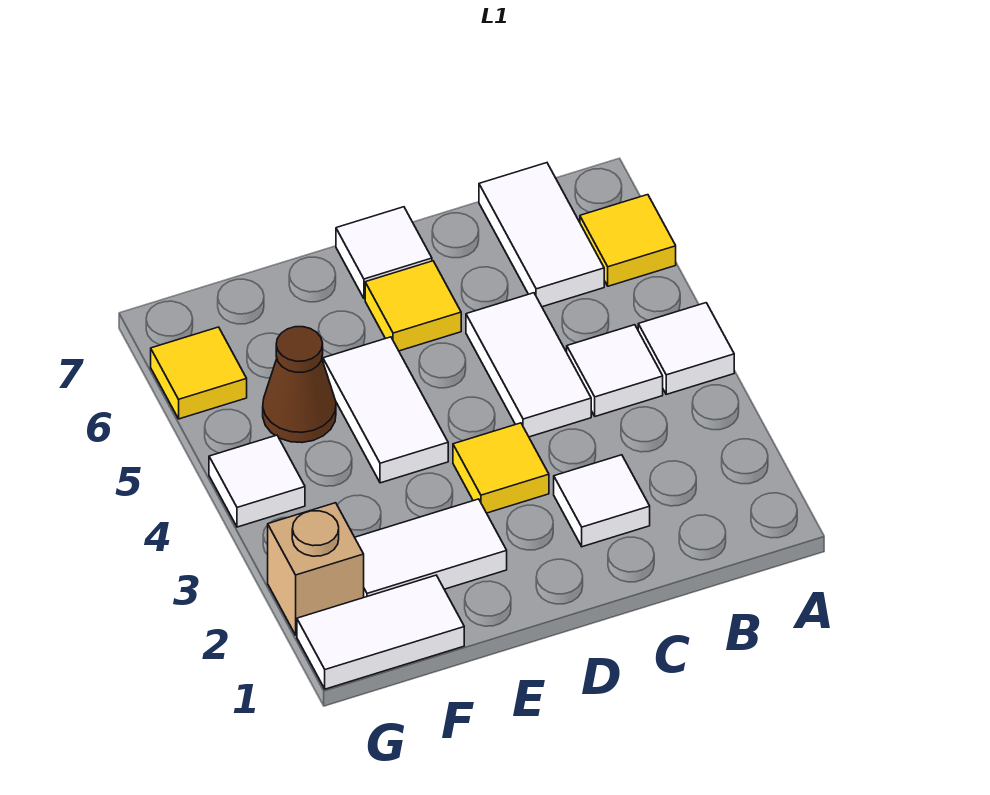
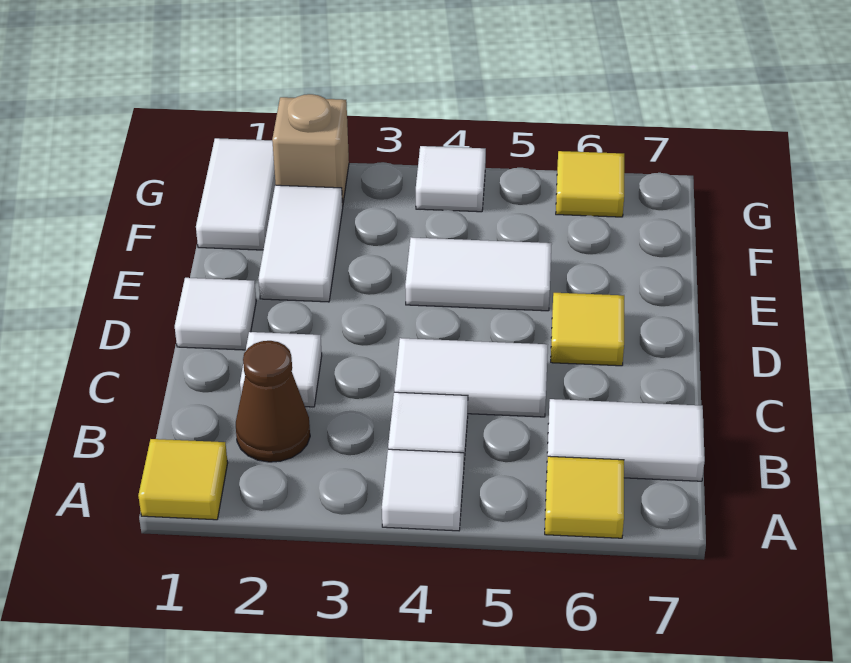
yellow 1x1 tile [453,423,549,513] -> yellow 1x1 tile moved to [138,439,228,520]
white 1x1 tile [336,207,432,299] -> white 1x1 tile moved to [175,278,256,350]
brown 1x1 cone [263,327,336,443] -> brown 1x1 cone moved to [236,341,310,462]

